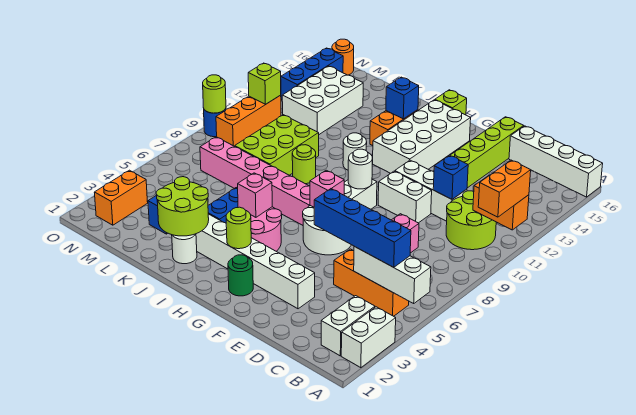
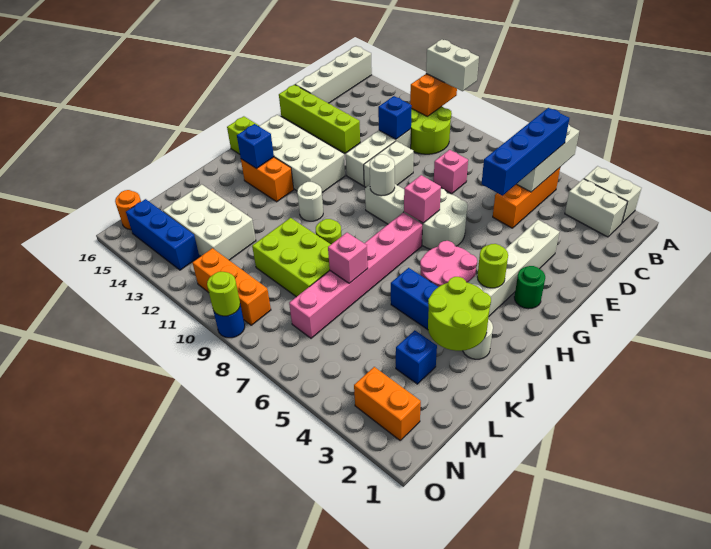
orange 1x2 brick [478,160,531,217] -> white 1x2 brick [426,39,479,91]
pink 1x1 brick [238,173,272,217] -> pink 1x1 brick moved to [328,233,368,283]
lime 1x1 brick [248,63,281,104] -> none

